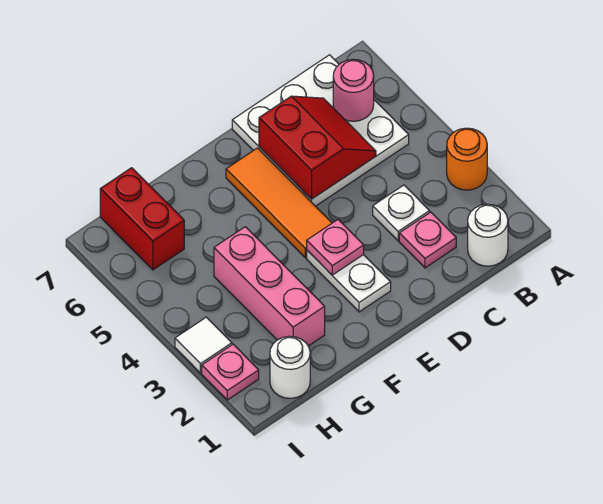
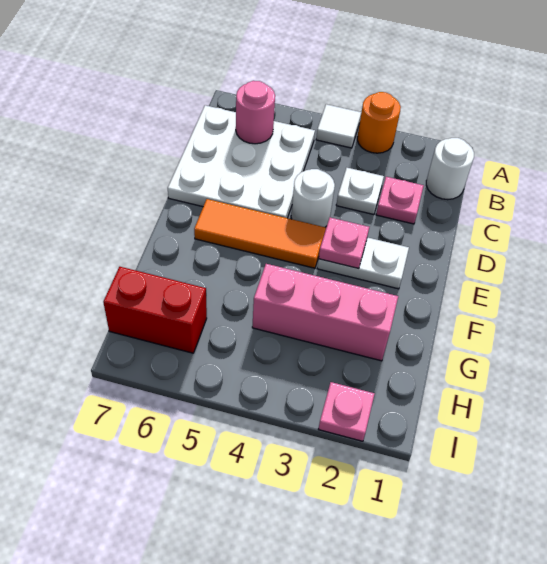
red 2x2 slope [259,96,376,199] -> none
white 1x1 round brick [270,336,310,398] -> white 1x1 round brick moved to [291,169,335,227]
white 1x1 tile [175,317,232,373] -> white 1x1 tile moved to [316,104,361,148]

